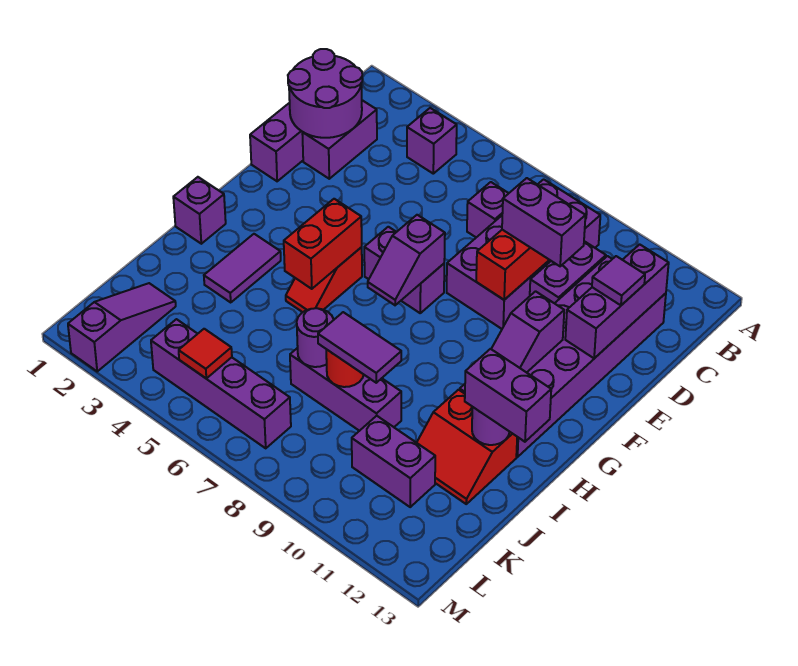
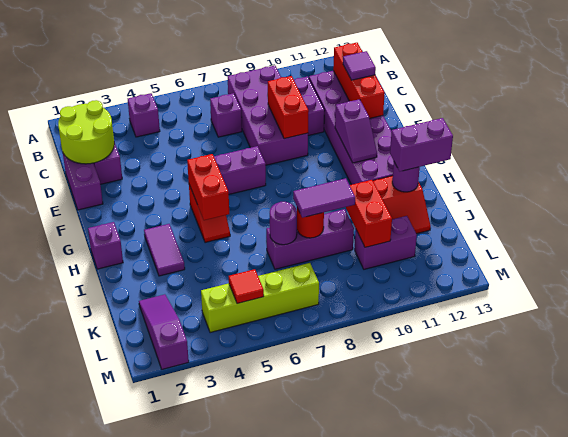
purple 2x2 round brick [288,49,362,138] -> lime 2x2 round brick [58,100,114,164]
purple 1x3 brick [565,244,669,358] -> red 1x3 brick [333,43,385,119]
purple 1x2 brick [502,178,586,266] -> none
purple 1x2 slope [368,215,445,305] -> none
none -> red 1x2 brick [346,180,392,247]
purple 1x4 brick [151,319,291,448] -> lime 1x4 brick [201,263,319,333]

